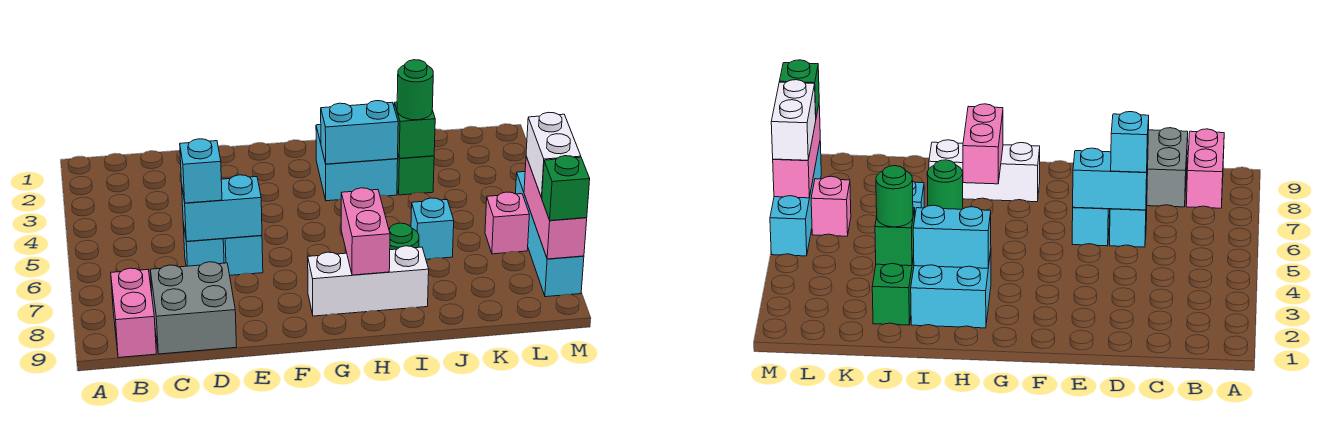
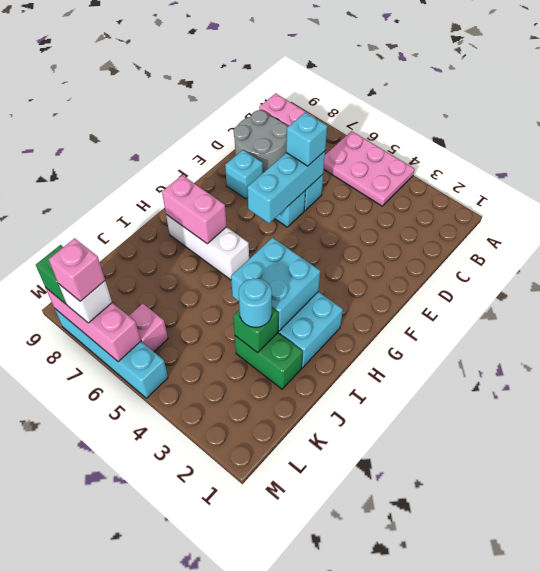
none -> pink 2x3 plate [324,131,415,206]
grey 2x2 brick [150,262,237,354] -> grey 2x2 round brick [234,110,287,173]
cyan 1x2 brick [182,175,262,241] -> cyan 1x3 brick [247,151,325,223]
white 1x3 brick [308,246,429,316] -> white 1x3 brick turned to [166,214,249,280]
cyan 1x2 brick [321,101,398,164] -> cyan 2x2 brick [231,238,320,331]
green 1x1 round brick [389,223,419,250] -> none
green 1x1 round brick [397,60,433,120] -> cyan 1x1 round brick [239,278,272,327]
cyan 1x1 brick [411,198,454,259] -> cyan 1x1 brick moved to [225,150,263,199]
white 1x2 brick [526,112,581,198] -> white 1x1 brick [59,281,112,323]
none -> pink 1x1 brick [49,238,105,301]

